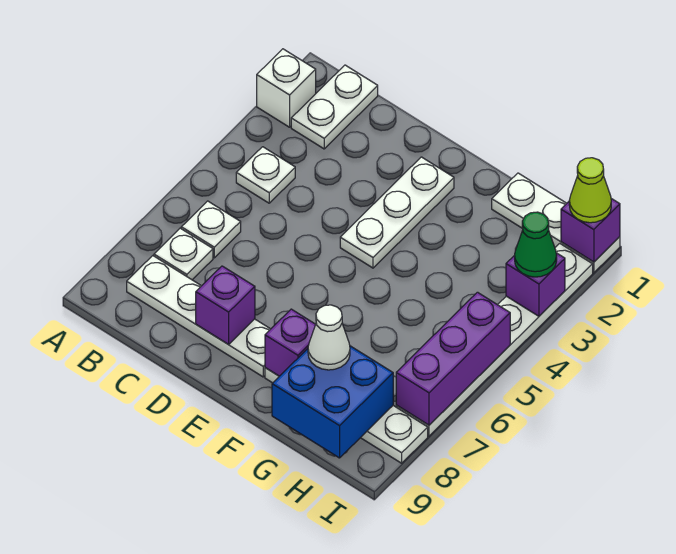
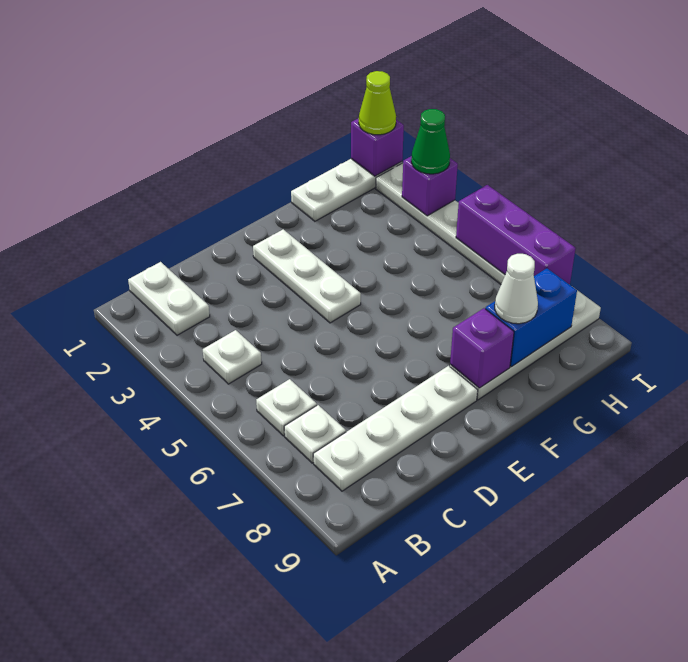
white 1x1 brick [257,49,316,127] -> none
purple 1x1 brick [196,266,255,345] -> none
blue 2x2 brick [272,346,393,458] -> blue 1x2 brick [485,268,577,367]

